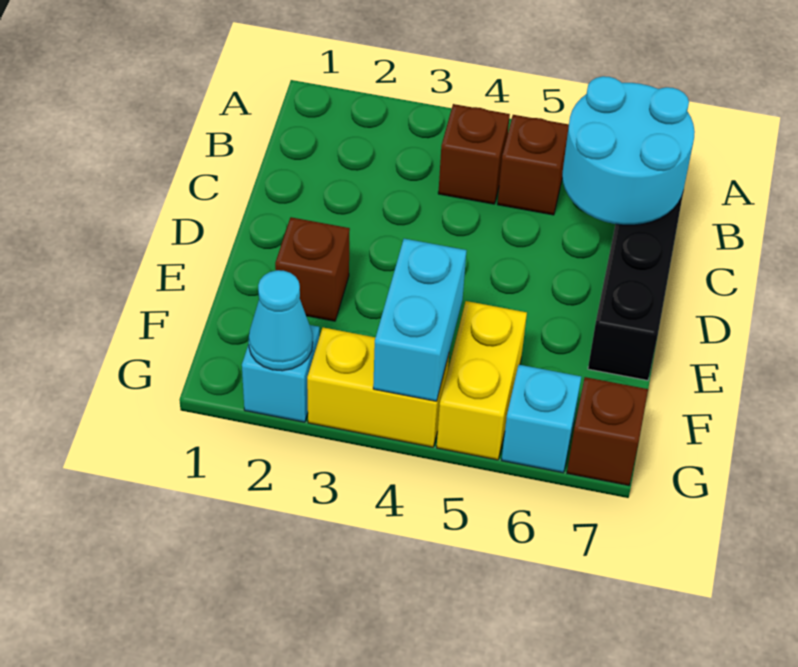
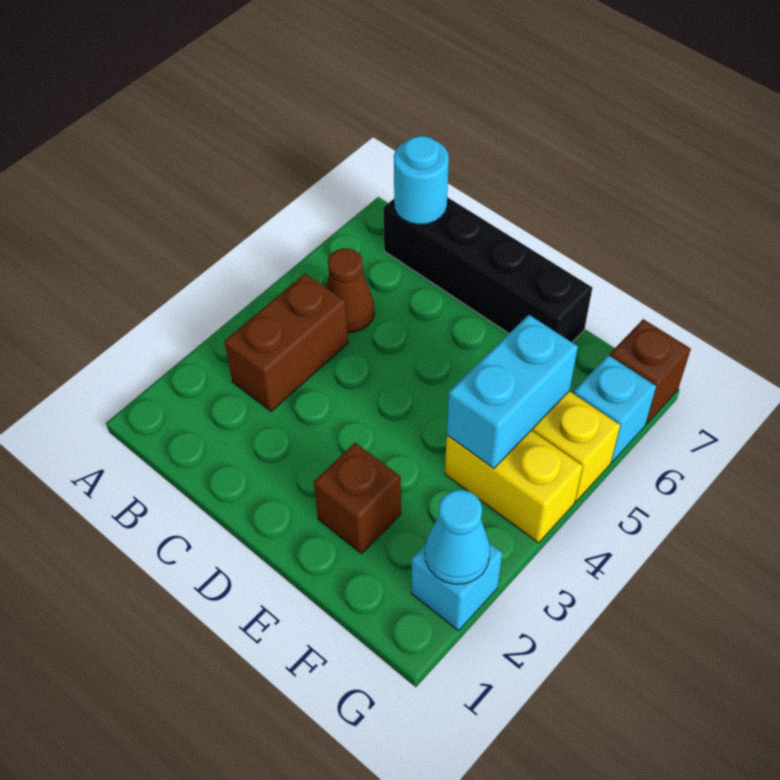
brown 1x1 brick [438,104,510,204] -> brown 1x2 brick [224,273,348,412]
brown 1x1 brick [497,115,569,215] -> brown 1x1 cone [326,248,374,333]
cyan 2x2 round brick [562,76,695,225] -> cyan 1x1 round brick [394,136,449,225]
cyan 1x2 brick [373,239,467,401] -> cyan 1x2 brick turned to [447,315,578,468]
yellow 1x2 brick [307,328,449,447] -> yellow 1x2 brick turned to [445,430,583,543]

